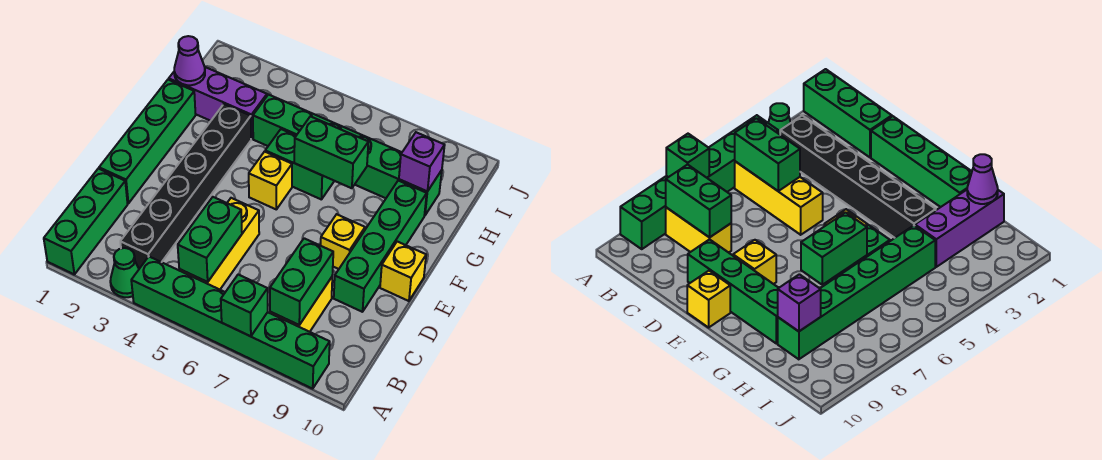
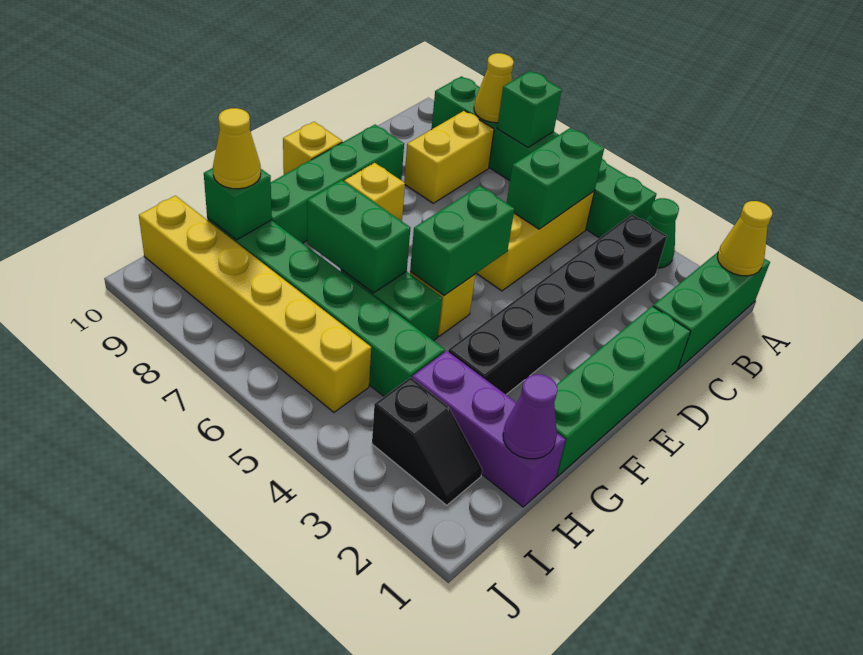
none -> yellow 1x1 cone [717,201,773,276]
none -> yellow 1x1 cone [474,53,514,123]
green 1x2 brick [270,238,333,325] -> green 1x2 brick moved to [410,186,514,296]
purple 1x1 brick [399,132,445,191] -> green 1x1 brick [204,168,272,240]
none -> yellow 1x1 cone [213,108,261,189]
none -> black 1x2 slope [372,377,482,505]
none -> yellow 1x6 brick [139,196,371,412]

